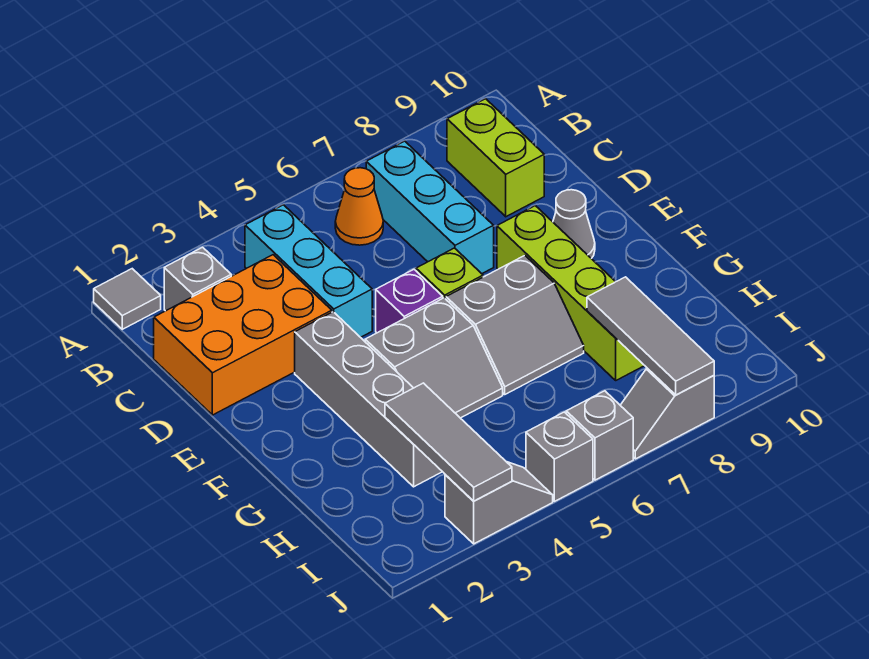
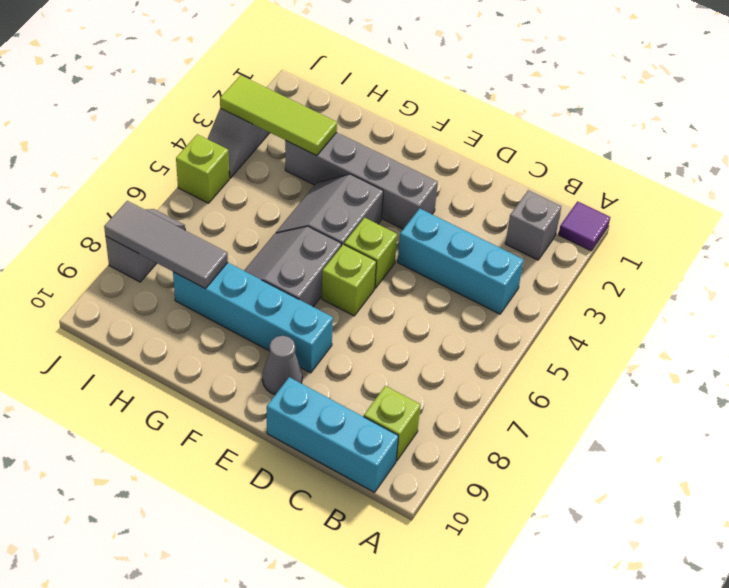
grey 1x1 tile [94,269,161,329] -> purple 1x1 tile [558,201,610,251]
orange 1x1 cone [335,168,383,245] -> none
cyan 1x3 brick [366,141,494,274] -> cyan 1x3 brick moved to [267,377,398,492]
lime 1x2 brick [447,99,544,217] -> lime 1x1 brick [364,386,421,461]
orange 2x3 brick [154,255,332,415] -> none
purple 1x1 brick [376,269,443,333] -> lime 1x1 brick [344,218,397,288]
lime 1x4 brick [497,206,644,380] -> cyan 1x4 brick [173,263,333,373]
grey 1x3 tile [385,383,512,501] -> lime 1x3 tile [220,75,337,156]
grey 1x1 brick [526,412,593,501] -> lime 1x1 brick [176,134,229,203]
grey 1x1 brick [566,391,633,480] -> none

